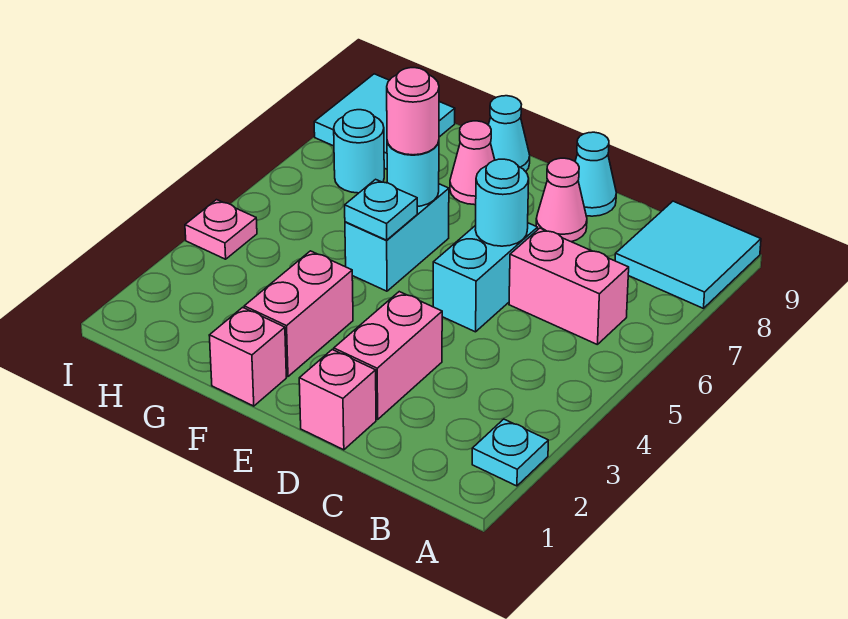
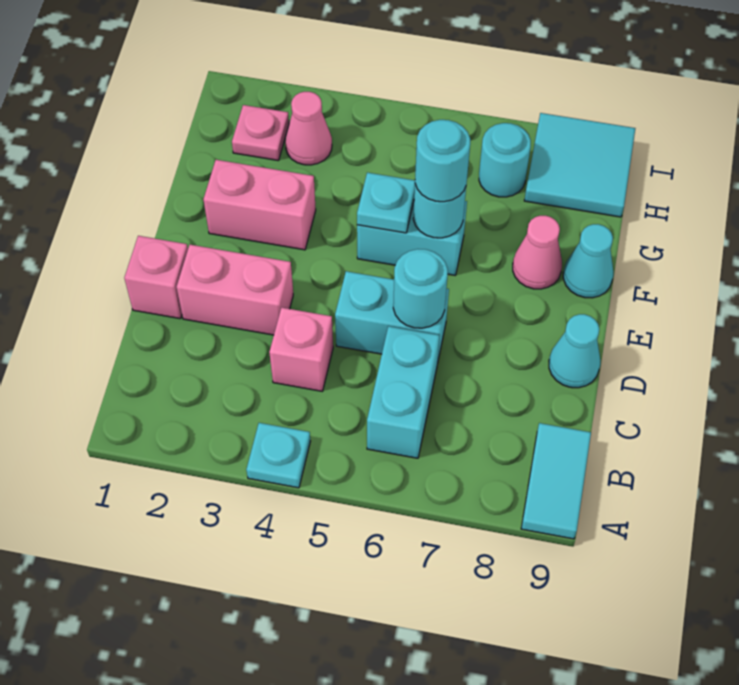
cyan 1x1 plate [472,419,548,486] -> cyan 1x1 plate moved to [246,423,310,488]
cyan 2x2 tile [615,201,761,308] -> cyan 1x2 tile [521,423,591,539]
pink 1x2 brick [509,228,629,345] -> cyan 1x2 brick [367,326,440,458]
pink 1x1 cone [536,158,587,242] -> pink 1x1 cone moved to [285,92,332,165]
pink 1x1 brick [209,307,286,406] -> pink 1x1 brick moved to [269,308,333,391]
pink 1x1 round brick [387,68,439,155] -> cyan 1x1 round brick [415,120,470,202]
pink 1x1 plate [185,200,257,259] -> pink 1x1 plate moved to [232,105,289,161]

